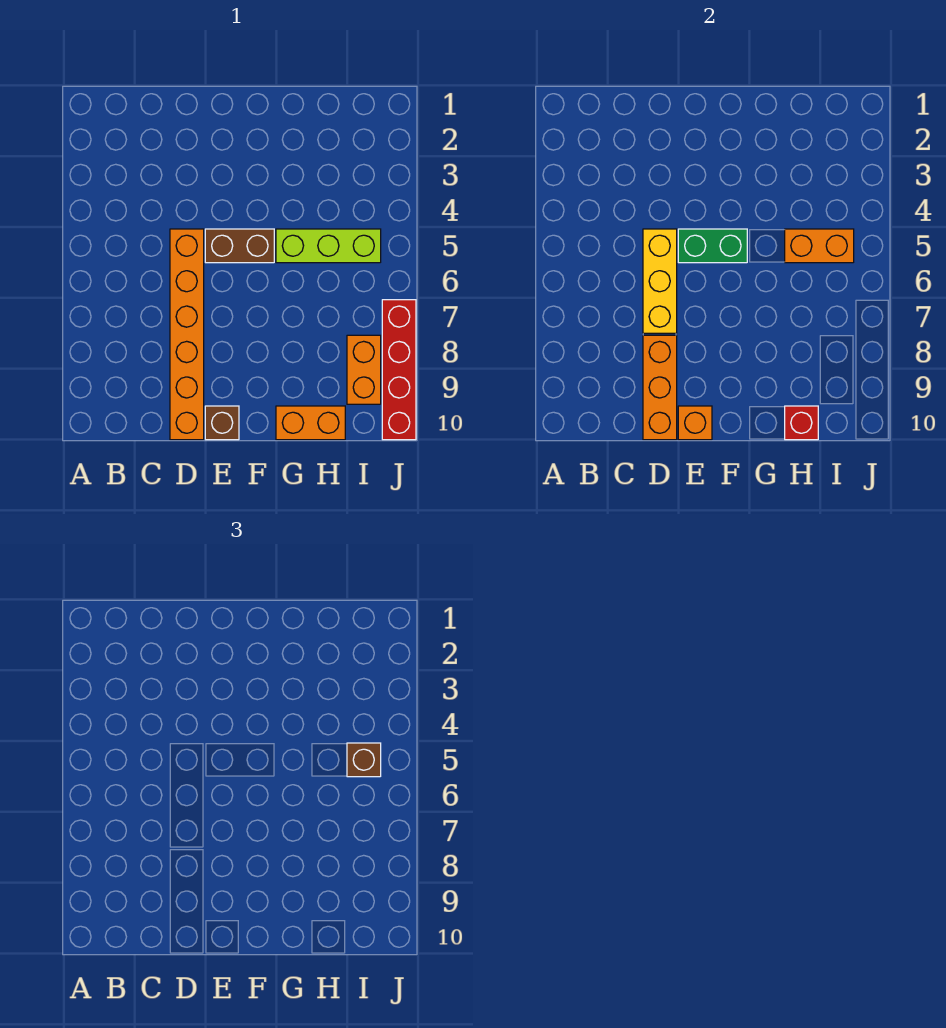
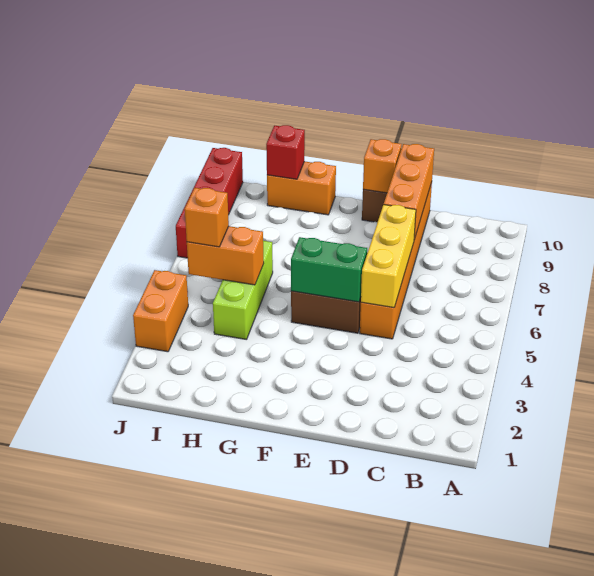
lime 1x3 brick [276,229,381,263] -> lime 1x3 brick turned to [213,241,273,340]
brown 1x1 brick [347,743,381,777] -> orange 1x1 brick [185,188,229,247]
orange 1x2 brick [347,335,381,404] -> orange 1x2 brick moved to [133,270,188,352]

